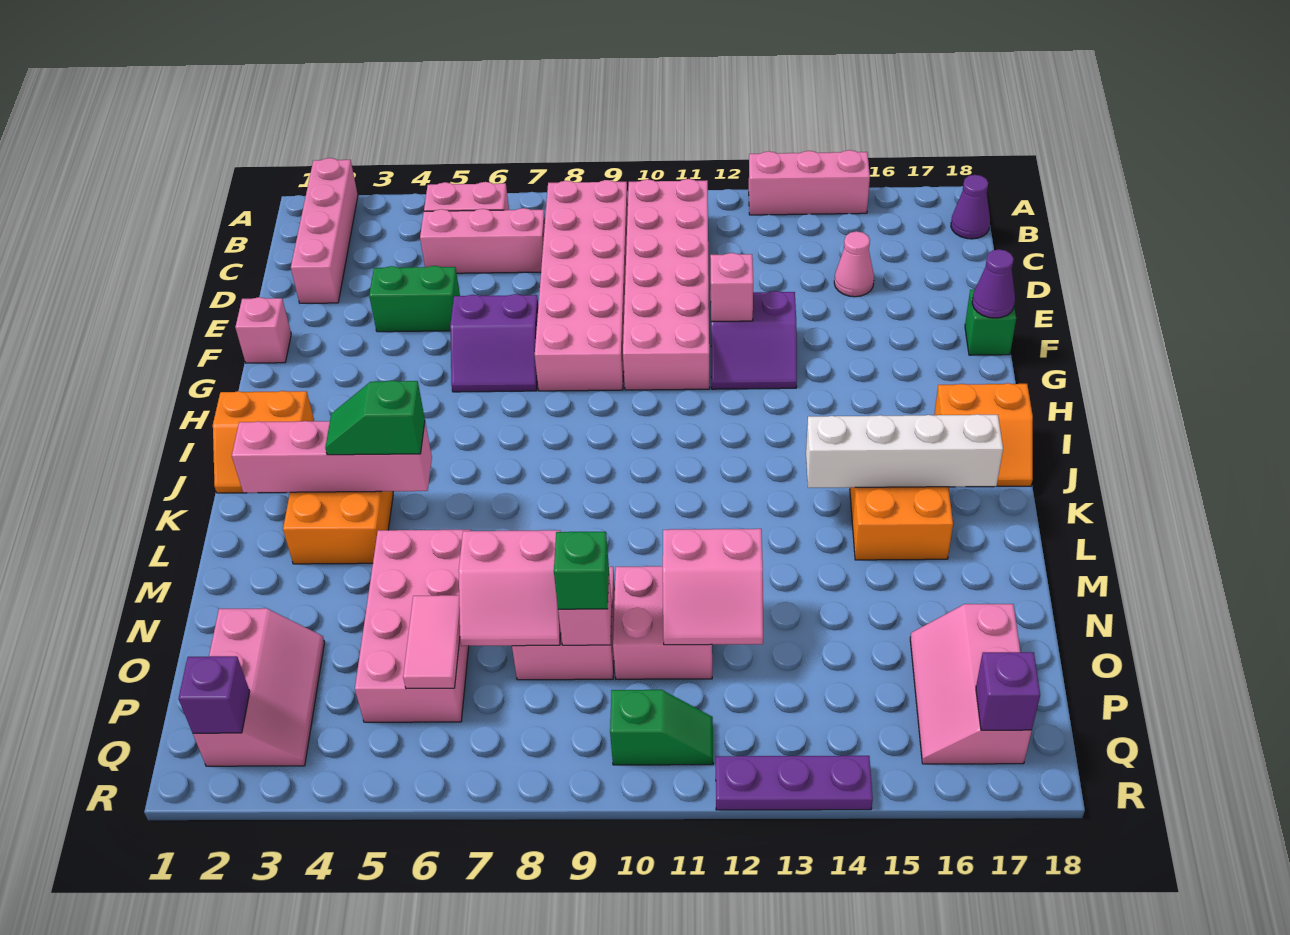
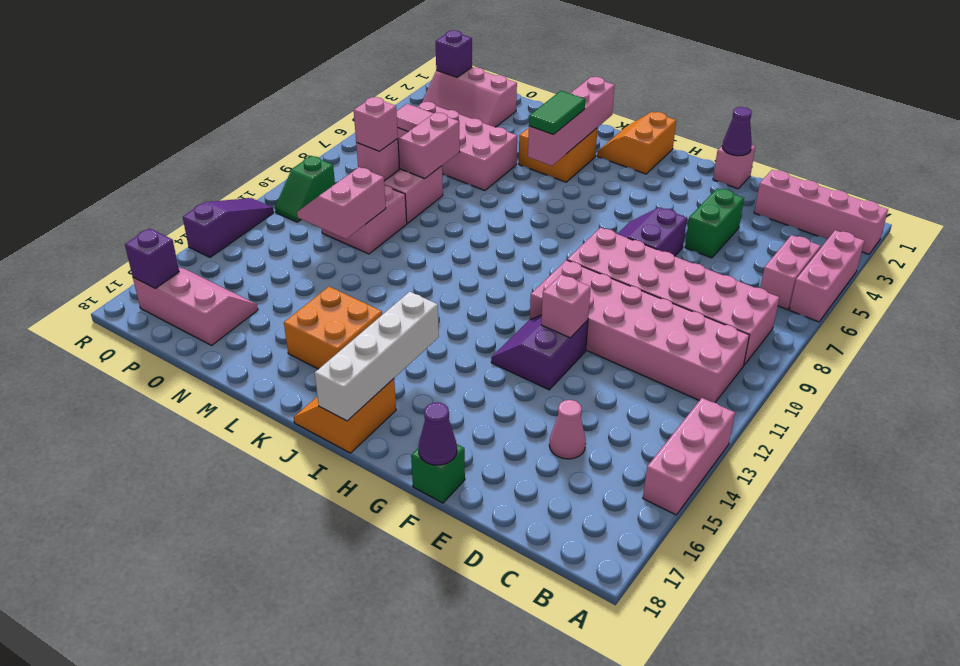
purple 1x1 cone [951,175,990,239] -> purple 1x1 cone moved to [722,107,752,156]
pink 1x3 brick [420,208,545,273] -> pink 1x3 brick moved to [789,230,864,322]
green 1x2 slope [325,380,425,455] -> green 1x2 tile [529,91,585,135]
white 1x4 brick [806,414,1003,488] -> white 1x4 brick moved to [315,292,439,421]
green 1x1 brick [554,532,609,609] -> pink 1x1 brick [354,97,398,151]
purple 1x3 plate [716,756,873,810] -> purple 1x3 slope [183,198,274,257]

